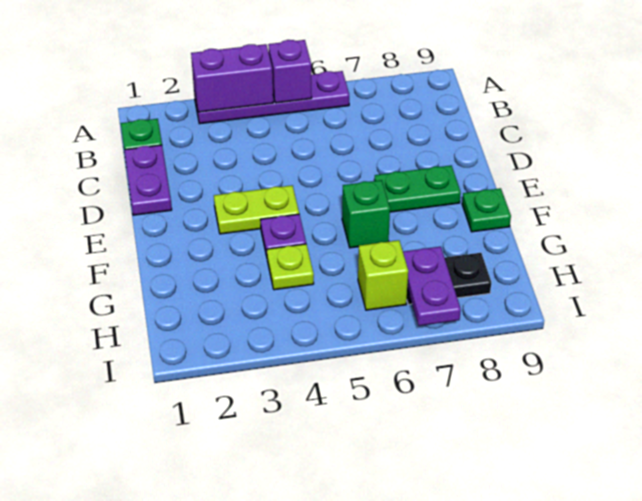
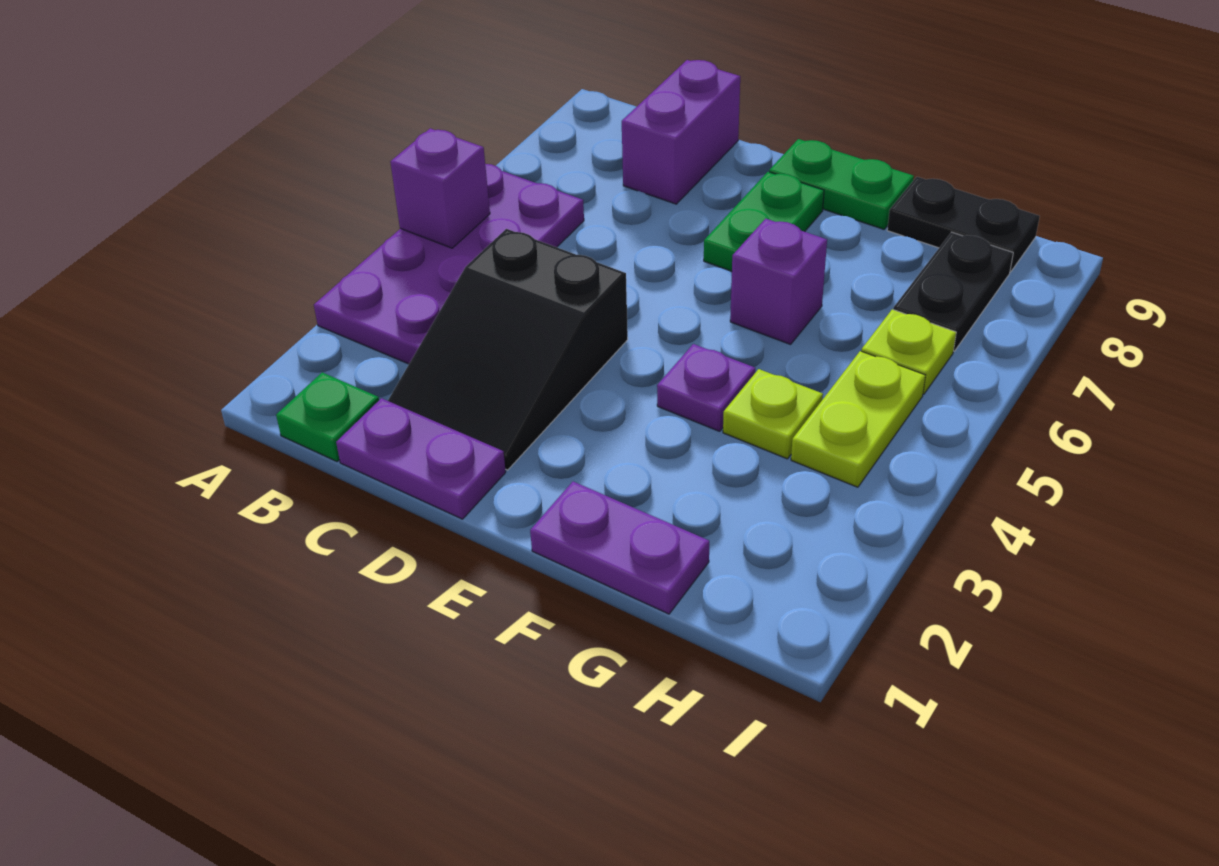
purple 1x4 plate [194,71,349,124] -> purple 2x4 plate [314,164,584,364]
purple 1x2 brick [191,44,273,112] -> purple 1x2 brick moved to [622,60,740,204]
none -> black 2x3 slope [388,229,628,470]
lime 1x2 plate [214,185,299,234] -> lime 1x2 plate moved to [791,351,925,487]
green 1x1 brick [342,180,390,248] -> purple 1x1 brick [730,219,827,344]
green 1x1 plate [462,188,511,232] -> green 1x2 plate [769,139,914,229]
none -> black 1x2 plate [887,177,1040,272]
lime 1x1 brick [358,240,408,310] -> lime 1x1 plate [861,309,956,394]
purple 1x2 plate [403,247,461,326] -> purple 1x2 plate moved to [530,482,709,614]

